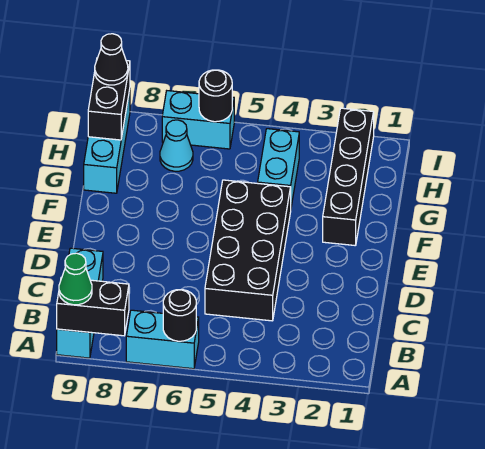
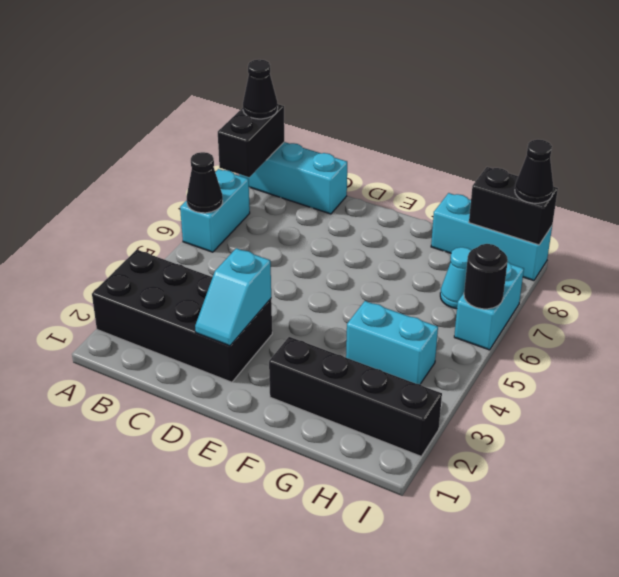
black 1x1 round brick [163,290,196,341] -> black 1x1 cone [187,152,223,213]
green 1x1 cone [59,253,92,305] -> black 1x1 cone [243,59,278,119]
black 2x4 brick [205,180,291,321] -> black 2x4 brick moved to [92,250,272,382]
none -> cyan 1x2 slope [195,248,271,346]

